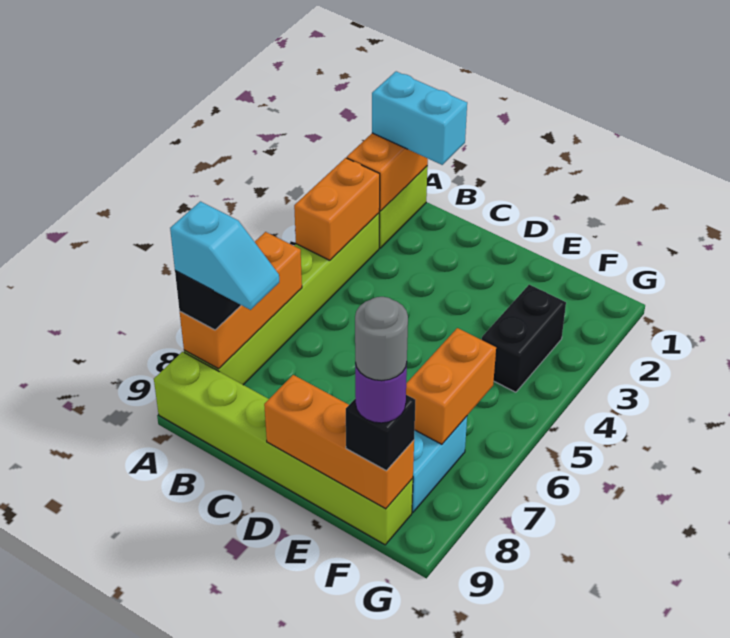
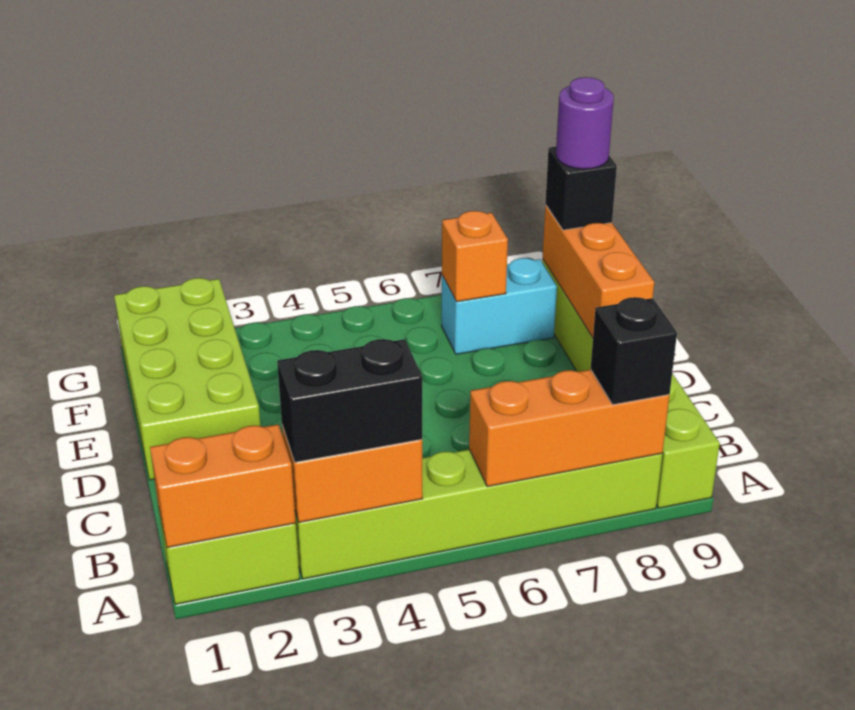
cyan 1x2 brick [372,71,467,165] -> none
cyan 1x2 slope [170,201,279,310] -> none
none -> lime 2x4 brick [114,278,260,480]
black 1x2 brick [482,285,566,392] -> black 1x2 brick moved to [277,339,422,462]
orange 1x2 brick [406,328,496,444] -> orange 1x1 brick [442,211,508,302]
grey 1x1 round brick [355,297,408,381] -> none

